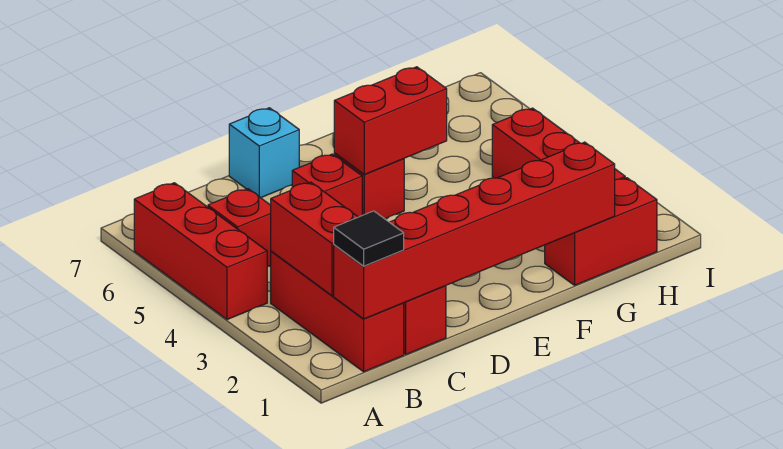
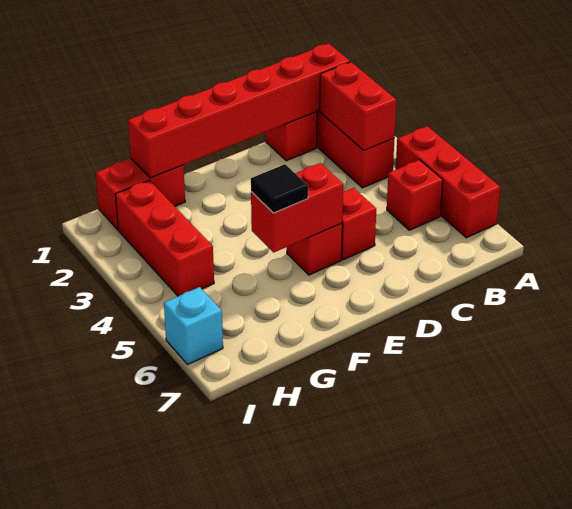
black 1x1 tile [334,211,404,266] -> black 1x1 tile moved to [251,164,308,213]
cyan 1x1 brick [229,108,299,198] -> cyan 1x1 brick moved to [164,287,223,365]

